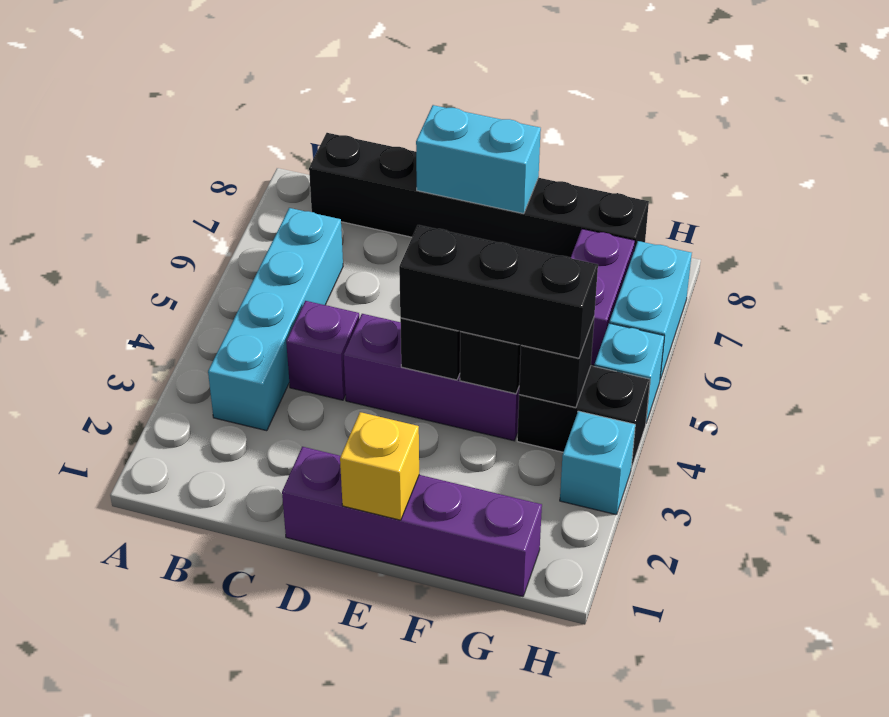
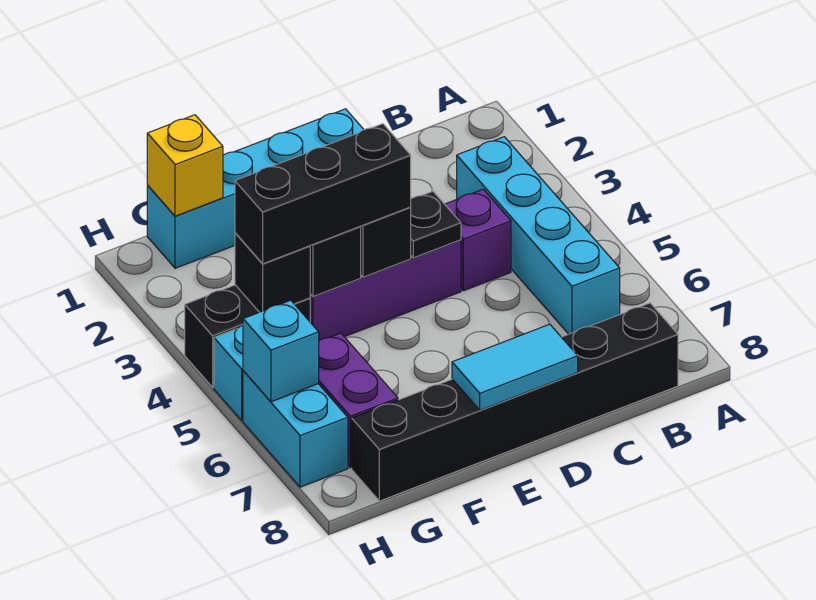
purple 1x4 brick [282,447,542,597] -> cyan 1x4 brick [147,109,364,268]
none -> black 1x1 plate [411,191,461,258]
cyan 1x2 brick [416,105,541,214] -> cyan 1x2 tile [452,324,578,410]
yellow 1x1 brick [340,412,419,520] -> yellow 1x1 brick moved to [147,115,223,216]
cyan 1x1 brick [560,411,635,515] -> cyan 1x1 brick moved to [243,300,319,402]

